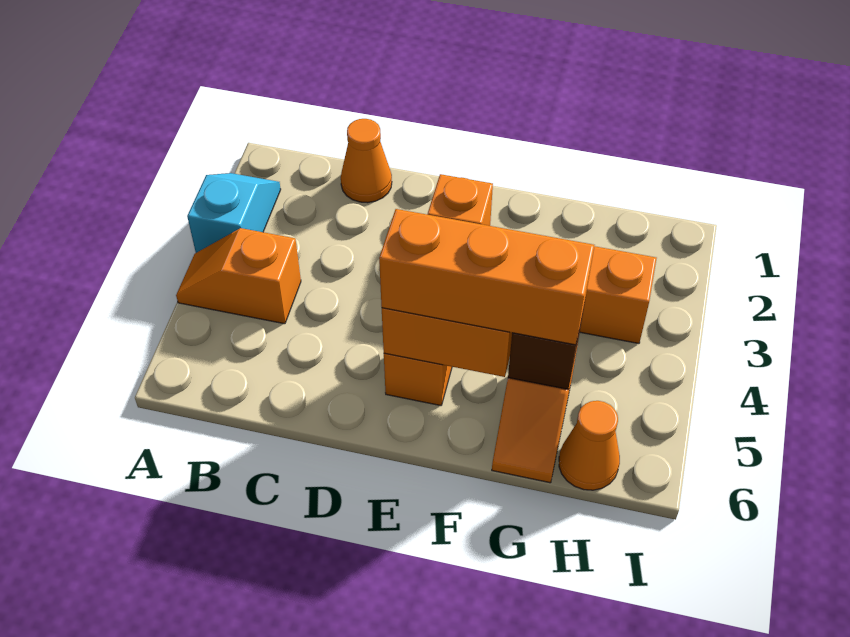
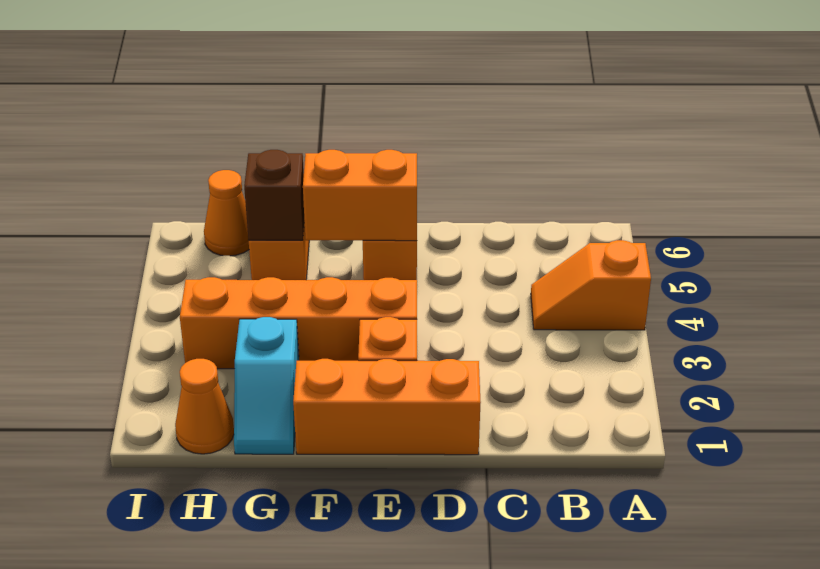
cyan 1x2 slope [187,173,281,253] -> cyan 1x2 slope moved to [234,317,299,454]
orange 1x2 slope [176,228,301,324] -> orange 1x2 slope turned to [531,240,651,330]
orange 1x1 cone [341,119,392,203] -> orange 1x1 cone moved to [175,359,234,454]
orange 1x3 brick [379,209,594,345] -> orange 1x3 brick moved to [293,359,481,455]

